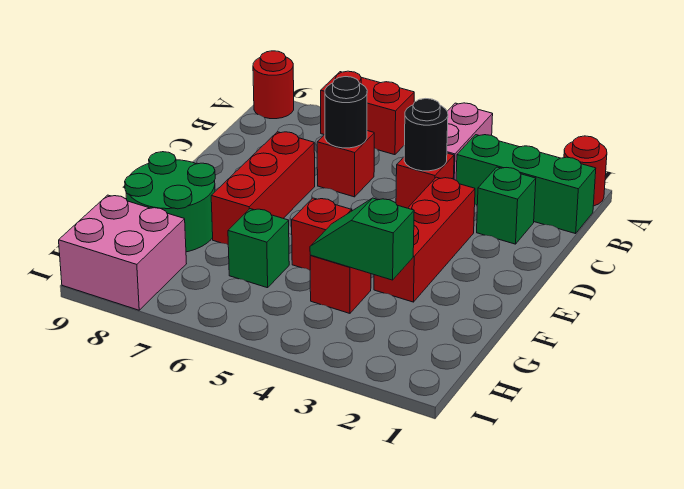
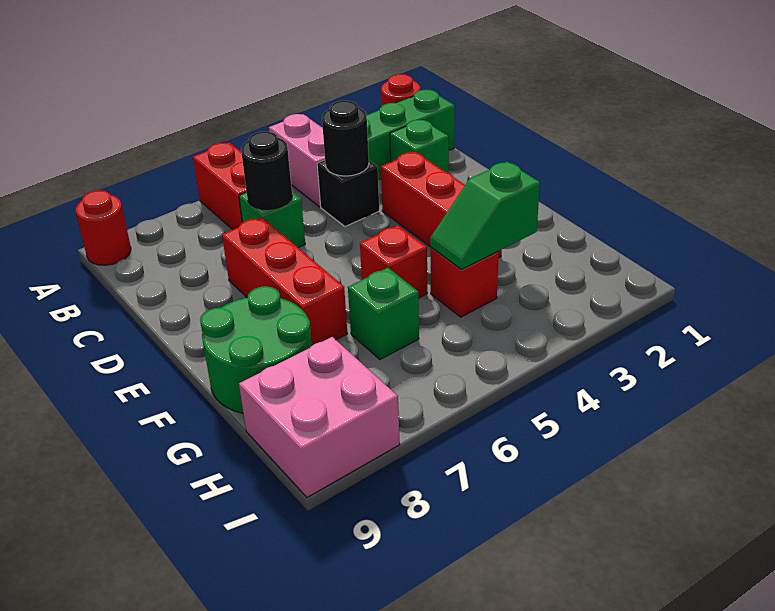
red 1x2 brick [321,71,414,155] -> red 1x2 brick turned to [193,142,247,230]
red 1x1 brick [396,153,454,208] -> black 1x1 brick [317,160,379,226]
red 1x1 brick [317,131,374,197] -> green 1x1 brick [239,192,305,248]

